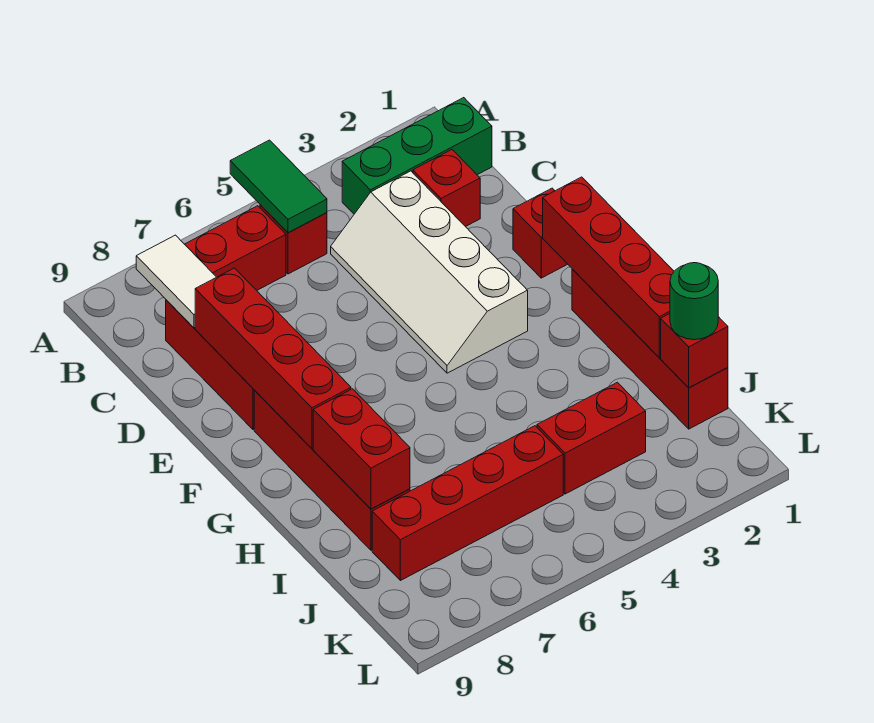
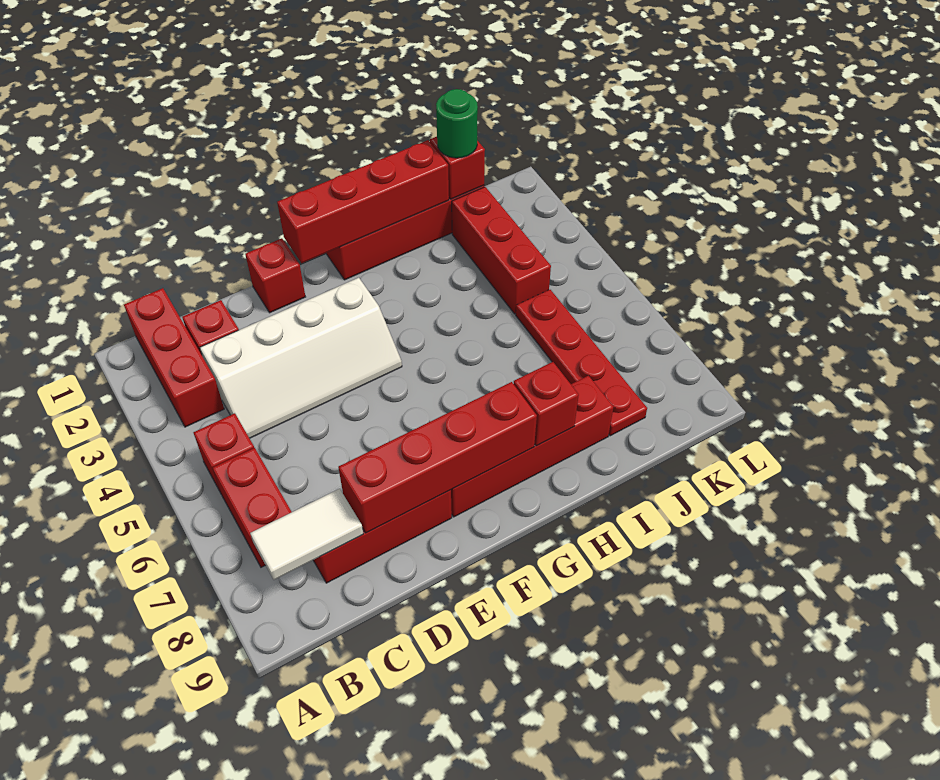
green 1x2 tile [230,140,327,233] -> none
green 1x3 brick [342,98,492,214] -> red 1x3 brick [124,288,224,427]
red 1x2 brick [313,389,410,509] -> red 1x1 brick [514,362,579,446]
red 1x2 brick [537,382,646,494] -> red 1x3 brick [452,187,551,314]
red 1x4 brick [372,426,563,581] -> red 1x4 plate [516,290,647,436]

